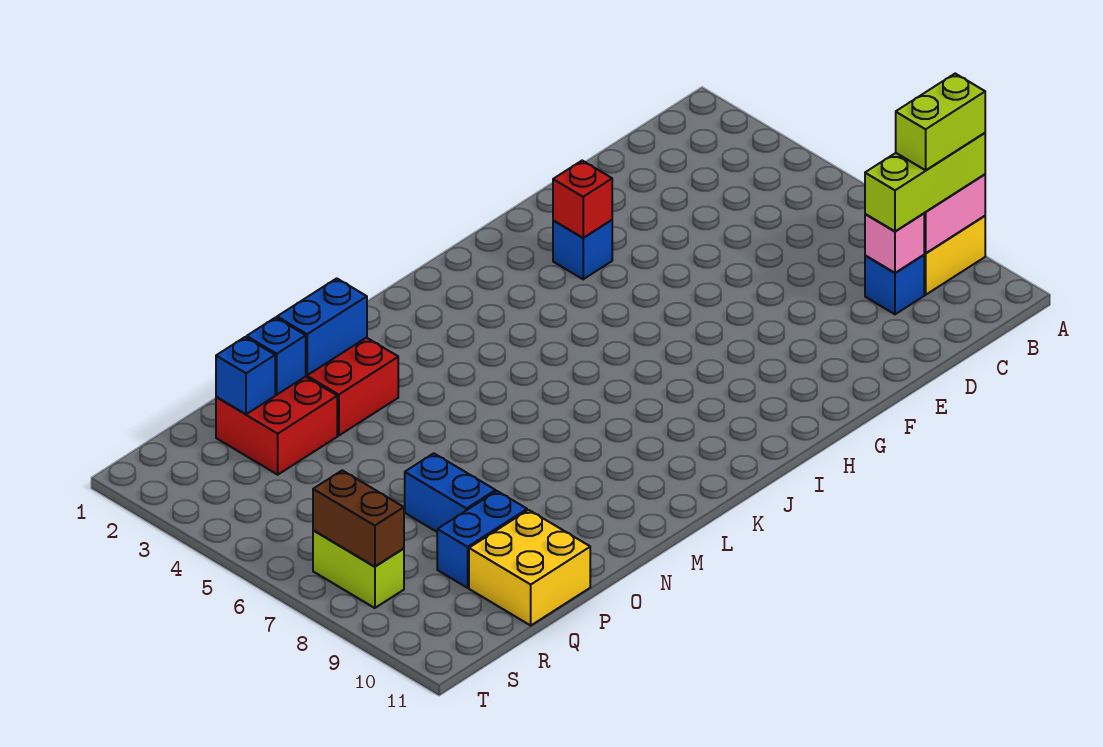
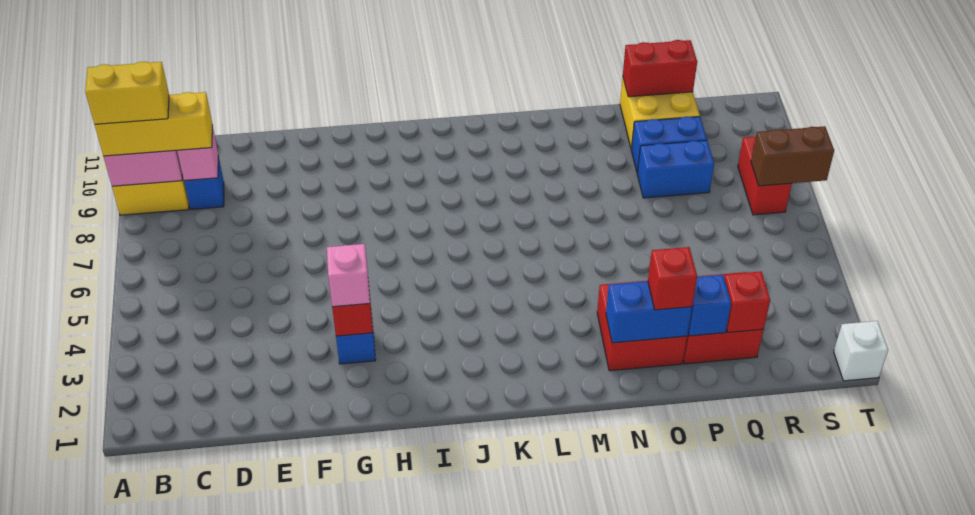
lime 1x3 brick [865,133,985,231] -> yellow 1x3 brick [95,92,212,156]
lime 1x2 brick [896,74,985,170] -> yellow 1x2 brick [85,62,169,124]
none -> pink 1x1 brick [327,244,370,307]
none -> red 1x1 brick [648,247,697,310]
blue 1x2 brick [405,453,496,532] -> blue 1x2 brick turned to [637,140,714,198]
none -> red 1x2 brick [623,40,697,97]
blue 1x1 brick [216,337,275,414] -> red 1x1 brick [724,271,770,333]
lime 1x2 brick [313,530,404,608] -> red 1x2 brick [738,137,792,215]
brown 1x2 brick [313,470,404,567] -> brown 1x2 brick turned to [751,126,834,186]
none -> white 1x1 brick [834,321,888,381]

